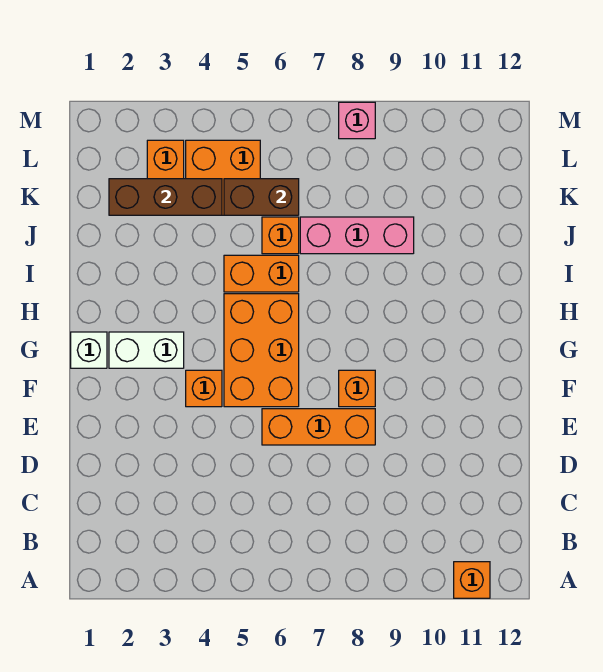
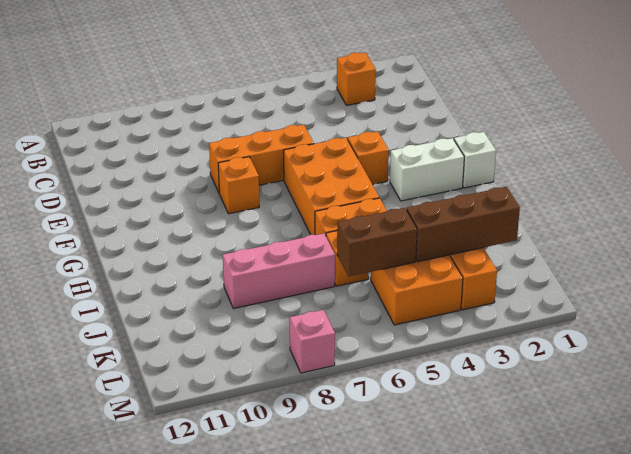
orange 1x1 brick [454,562,490,598] -> orange 1x1 brick moved to [337,53,376,105]

